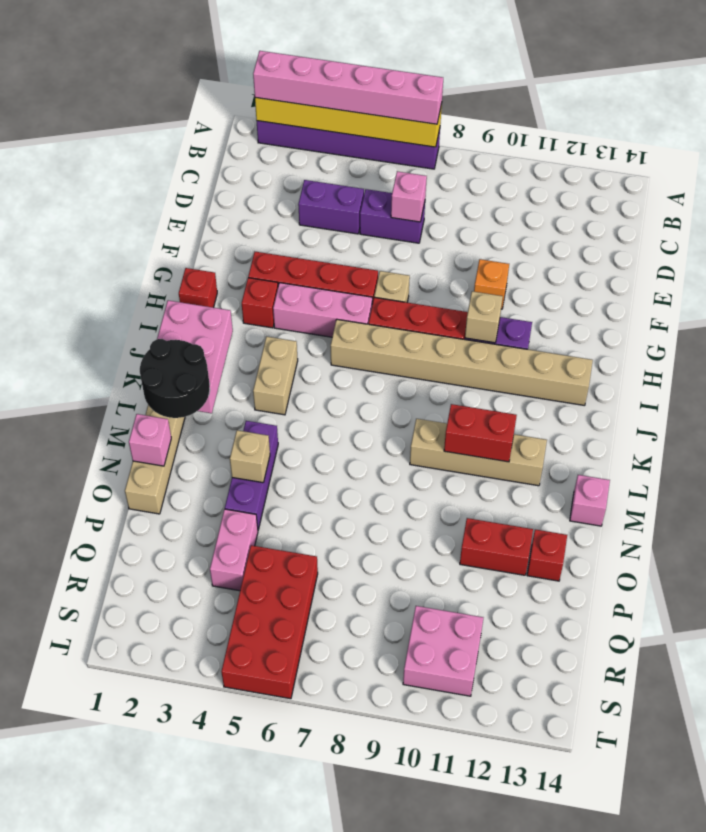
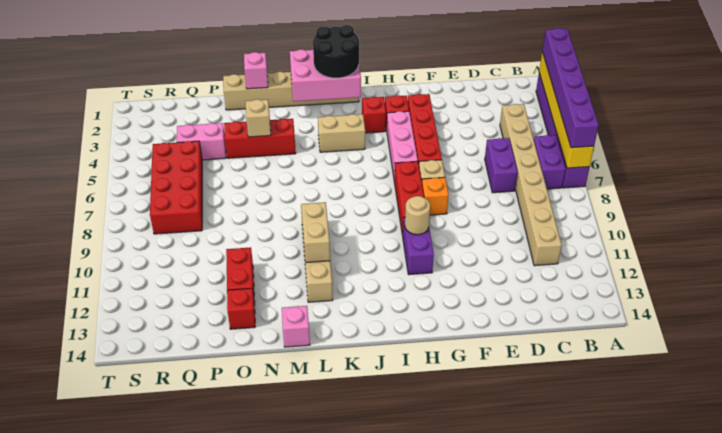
pink 1x6 brick [253,51,443,124] -> purple 1x6 brick [542,28,599,148]
purple 1x2 brick [298,180,364,234] -> purple 1x2 brick moved to [534,135,566,189]
pink 1x1 brick [391,171,427,222] -> none
orange 1x1 brick [474,259,509,309] -> orange 1x1 brick moved to [422,177,448,215]
red 1x1 brick [179,268,217,308] -> red 1x1 brick moved to [362,97,386,133]
tan 1x1 brick [465,291,503,343] -> tan 1x1 round brick [405,196,430,235]
tan 1x8 brick [331,319,593,406] -> tan 1x8 brick moved to [500,104,562,266]
black 2x2 round brick [140,339,210,418] -> black 2x2 round brick moved to [313,25,359,78]
red 1x2 brick [444,404,517,462] -> tan 1x2 brick [301,202,330,263]
purple 1x3 brick [225,421,278,530] -> red 1x3 brick [224,119,296,158]
red 2x4 brick [221,545,318,699] -> red 2x4 brick turned to [150,141,202,234]
pink 2x2 brick [403,606,483,696] -> none

